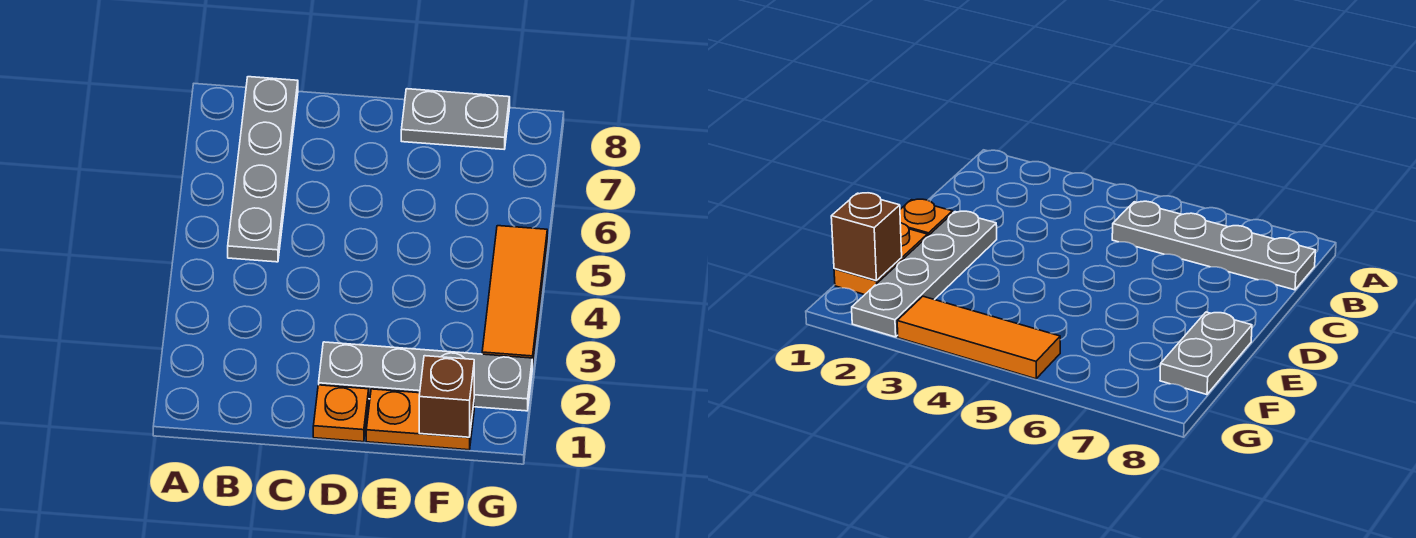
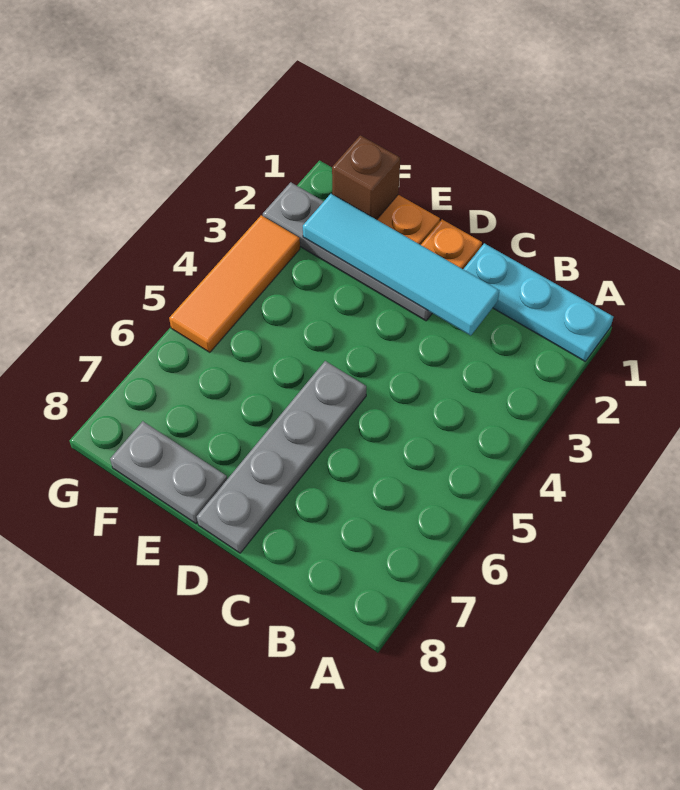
none -> cyan 1x3 plate [463,243,613,361]
grey 1x4 plate [228,77,298,262] -> grey 1x4 plate moved to [197,361,366,553]
none -> cyan 1x4 tile [303,194,500,336]

